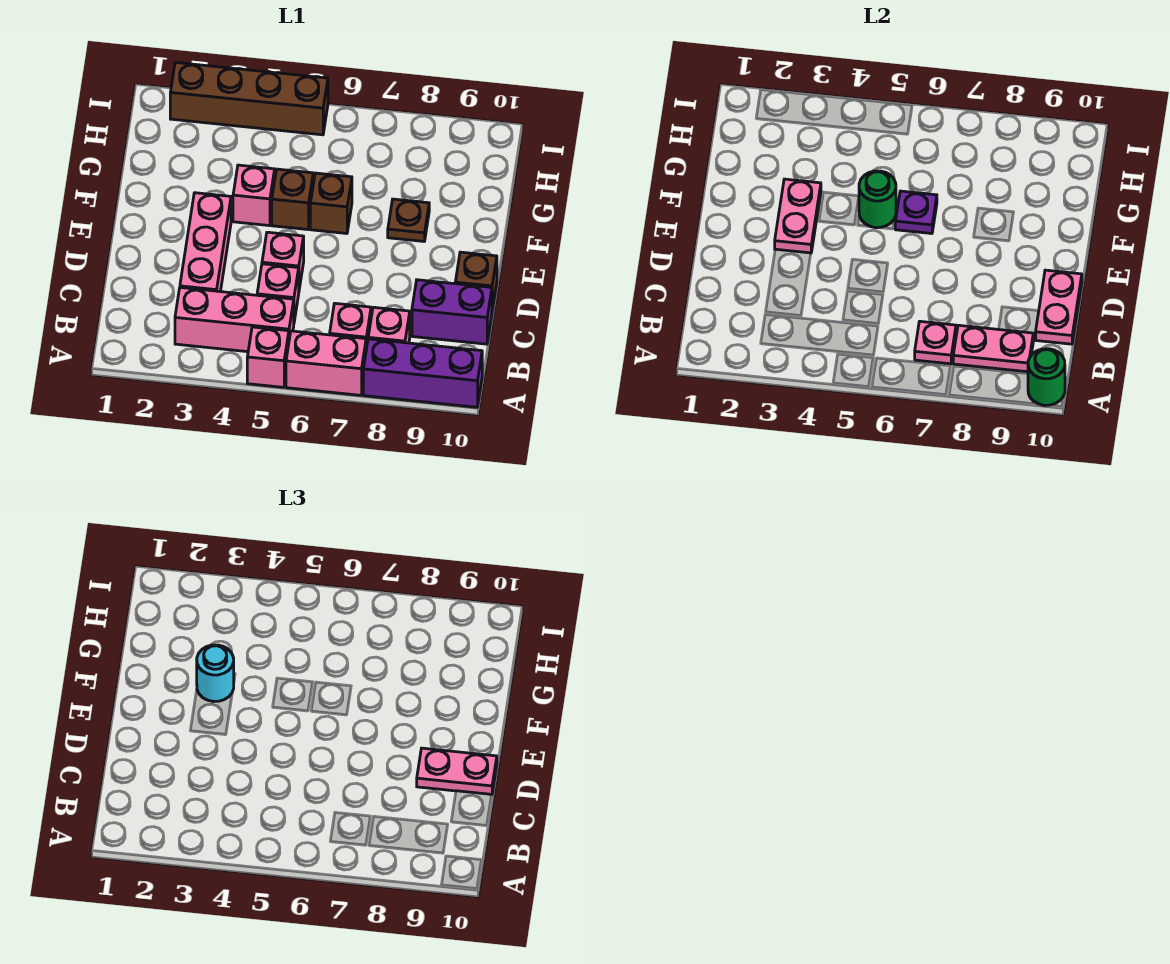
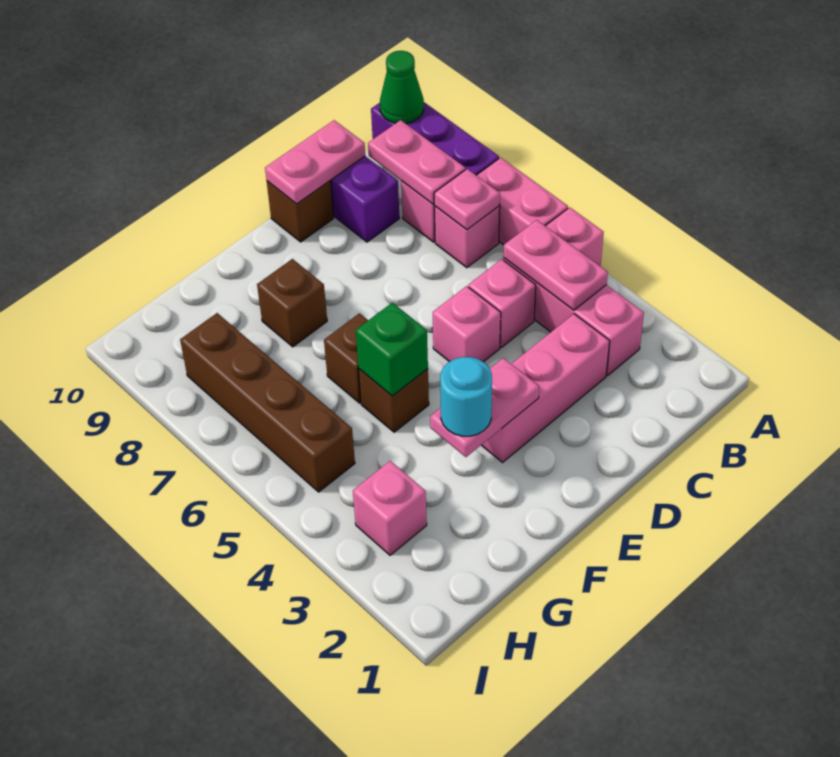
green 1x1 round brick [1028,349,1065,406] -> green 1x1 cone [380,51,424,123]
pink 1x2 plate [417,748,497,794] -> pink 1x2 plate moved to [503,220,608,310]
pink 1x1 brick [233,165,275,226] -> pink 1x1 brick moved to [353,461,427,555]
green 1x1 round brick [859,171,896,228] -> green 1x1 brick [356,303,428,396]
purple 1x1 plate [895,191,937,234] -> none
brown 1x1 plate [388,199,429,241] -> brown 1x1 brick [257,259,327,347]
brown 1x4 brick [170,62,328,135] -> brown 1x4 brick moved to [180,313,355,492]

